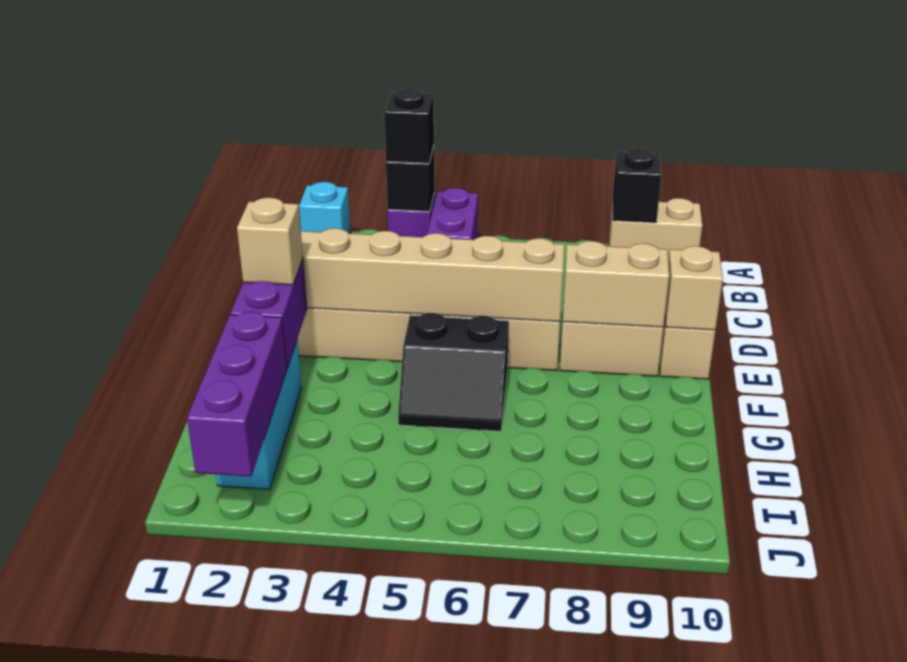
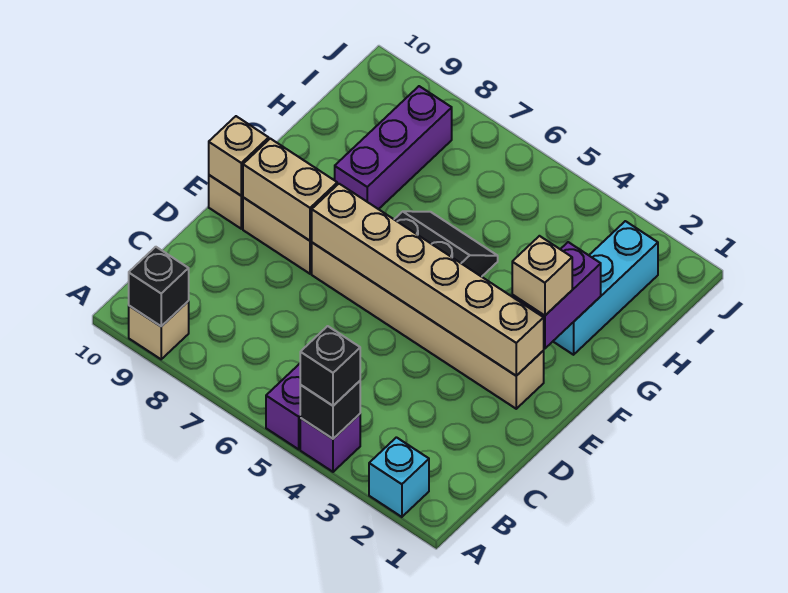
tan 1x2 brick [609,198,702,261] -> tan 1x1 brick [129,301,189,359]
purple 1x3 brick [187,312,287,477] -> purple 1x3 brick moved to [335,86,452,209]

